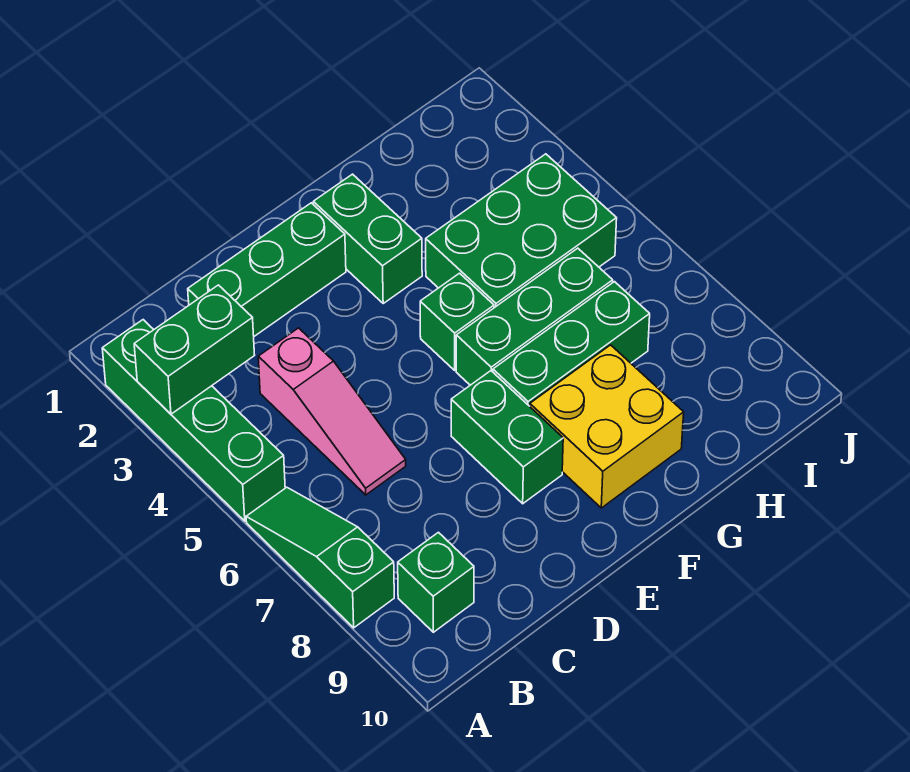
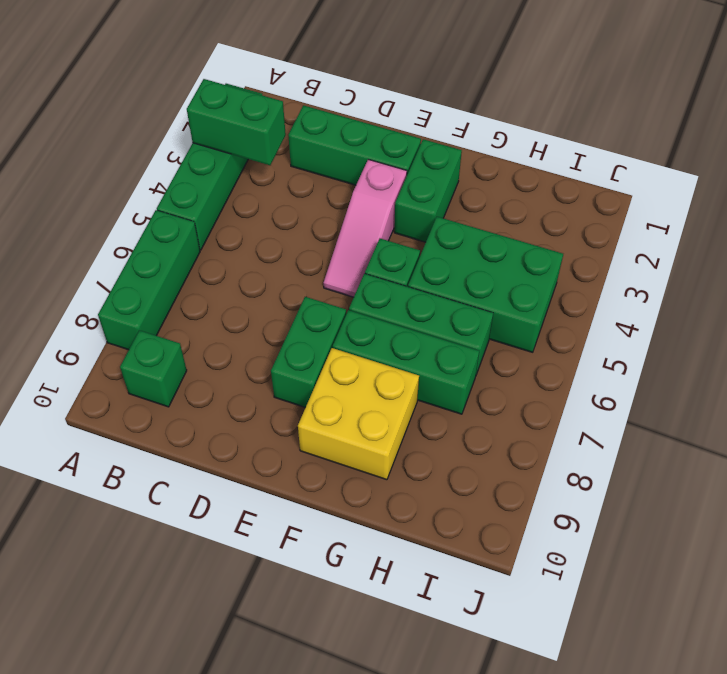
green 1x3 slope [246,487,394,628] -> green 1x3 brick [98,210,200,350]
pink 1x3 slope [258,328,406,495] -> pink 1x3 slope moved to [323,159,407,297]

